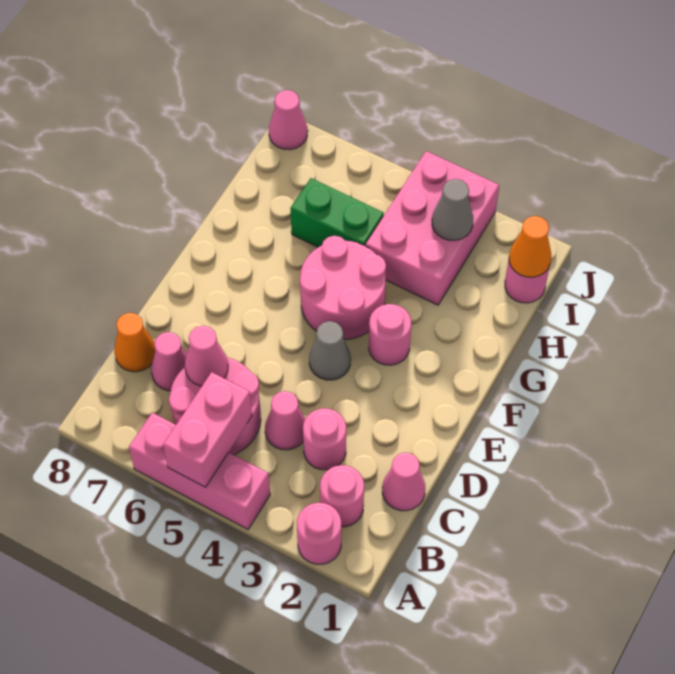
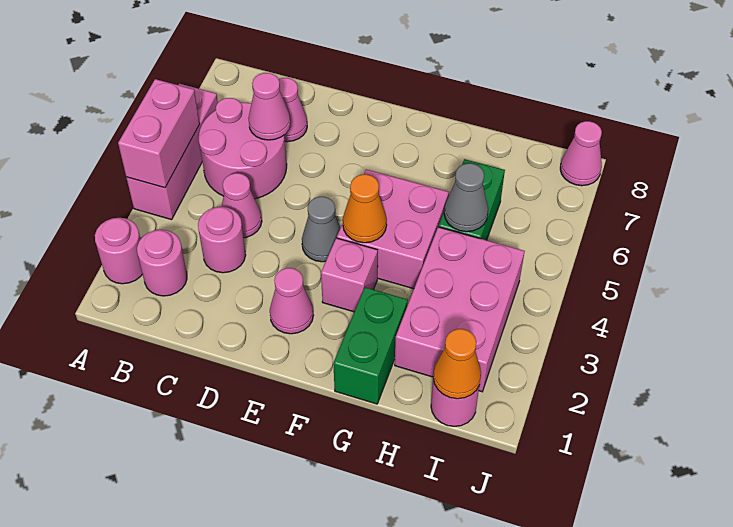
pink 1x2 brick [163,372,252,487] -> pink 1x2 brick turned to [118,79,200,188]
pink 1x1 cone [382,452,425,511] -> pink 1x1 cone moved to [270,268,314,334]
orange 1x1 cone [114,313,156,372] -> orange 1x1 cone moved to [343,174,387,243]
pink 1x1 round brick [369,304,411,365] -> pink 1x1 brick [321,238,378,312]
pink 2x2 round brick [300,236,386,339] -> pink 2x2 brick [337,169,449,289]
none -> green 1x2 brick [333,287,408,404]
pink 2x3 brick [366,151,499,305] -> pink 2x3 brick turned to [395,227,525,392]
grey 1x1 cone [432,179,473,240] -> grey 1x1 cone moved to [444,163,488,232]

